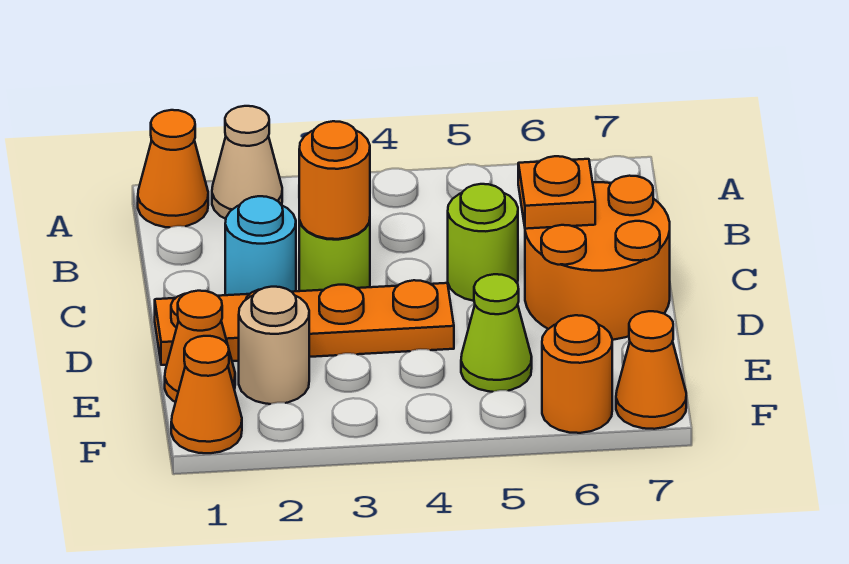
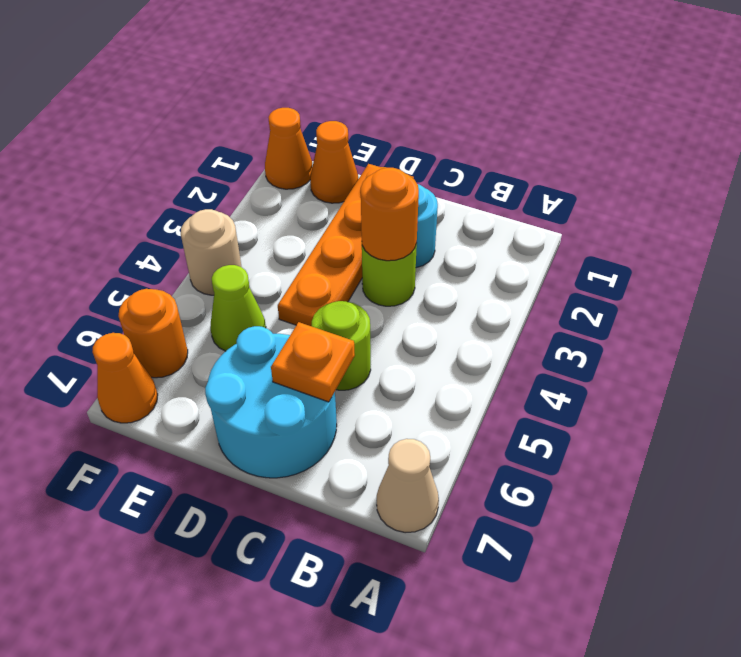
orange 1x1 cone [138,110,208,227] -> none
tan 1x1 cone [212,106,282,219] -> tan 1x1 cone moved to [377,439,439,533]
orange 2x2 round brick [525,176,670,340] -> cyan 2x2 round brick [205,326,337,478]
tan 1x1 round brick [239,287,309,404] -> tan 1x1 round brick moved to [181,209,242,295]

